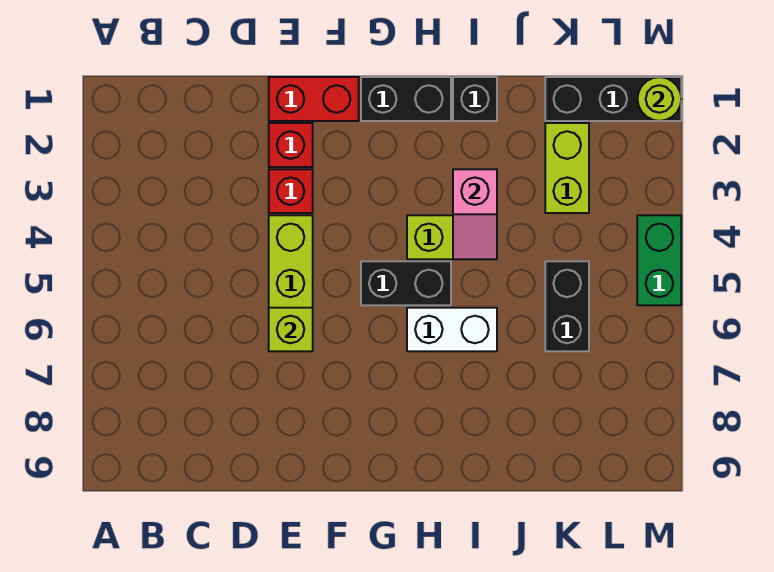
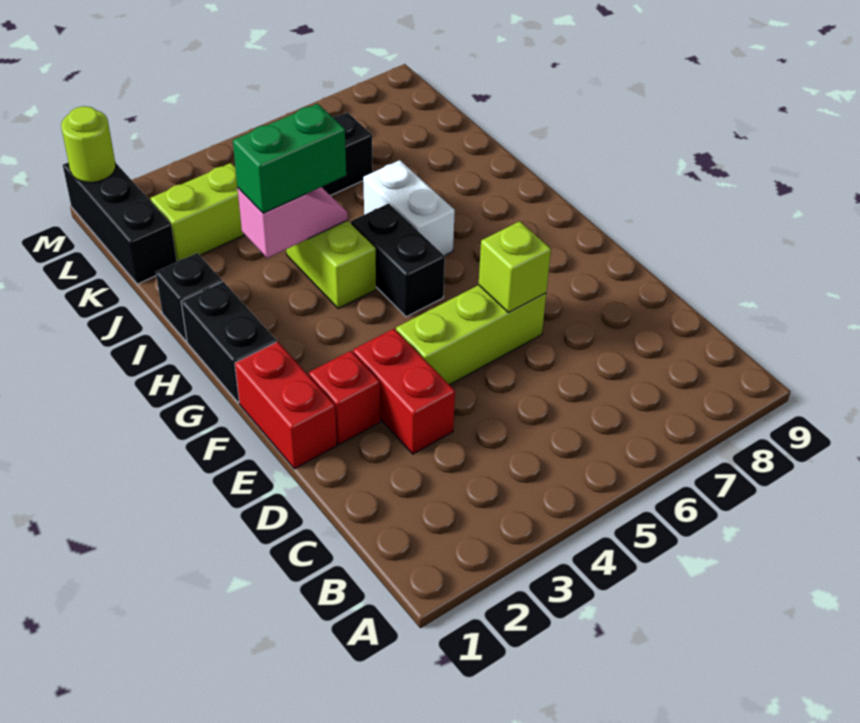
red 1x1 brick [269,169,313,213] -> red 1x2 brick [353,329,455,454]
green 1x2 brick [637,215,681,305] -> green 1x2 brick moved to [233,104,346,213]

